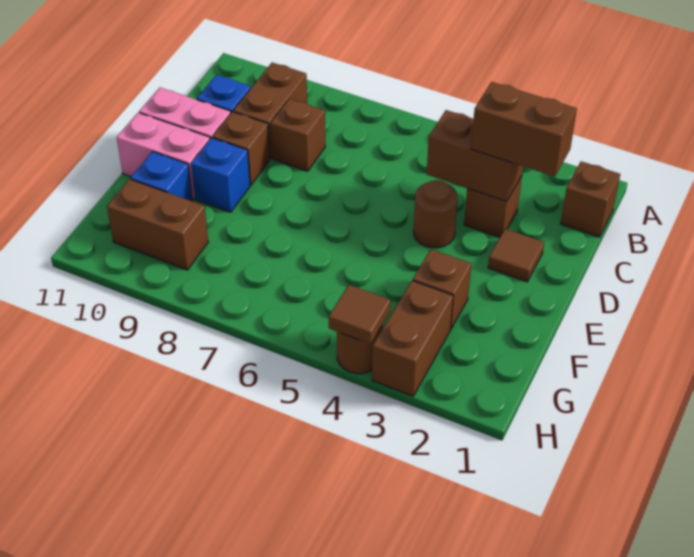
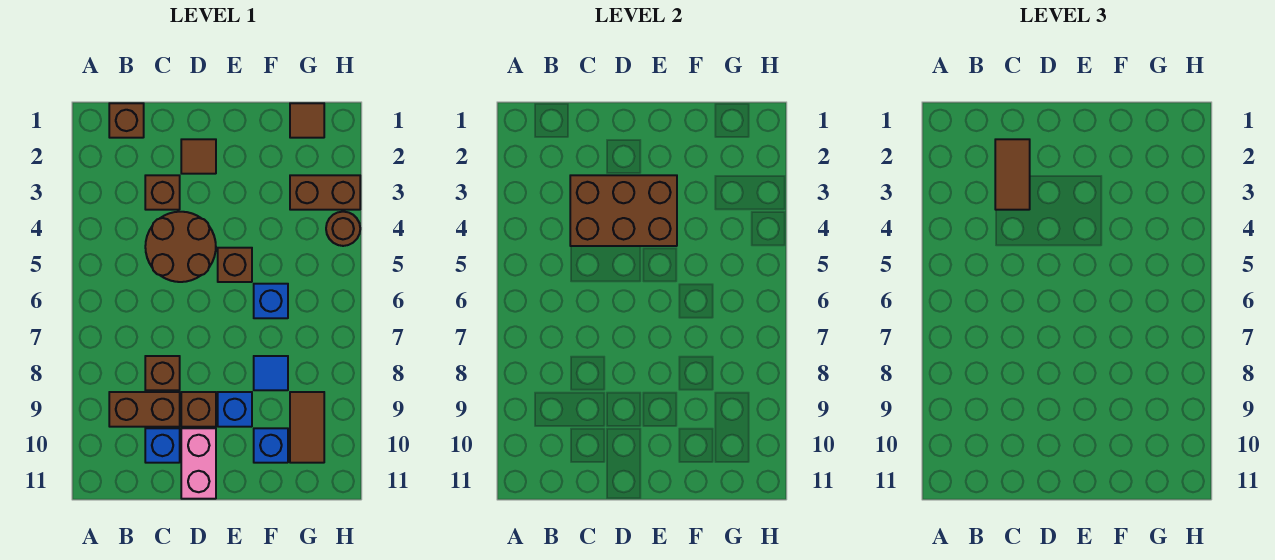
brown 1x2 brick [471,82,577,176] -> brown 1x2 tile [995,139,1030,210]
brown 1x2 brick [427,110,523,201] -> brown 2x3 brick [570,175,677,246]
brown 1x1 round brick [414,180,458,248] -> brown 2x2 round brick [145,212,216,282]
pink 1x2 brick [117,113,210,199] -> none
brown 1x1 brick [413,249,471,329] -> brown 1x1 brick moved to [218,248,252,282]
none -> blue 1x1 brick [254,284,288,318]
none -> blue 1x1 tile [254,356,288,390]
brown 1x2 brick [107,179,208,270] -> brown 1x2 tile [290,392,324,463]
brown 1x1 tile [329,285,391,344] -> brown 1x1 tile moved to [290,103,324,138]

